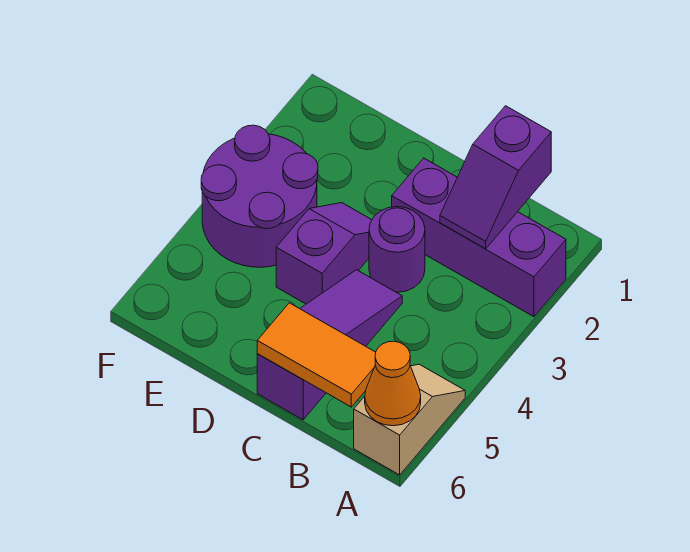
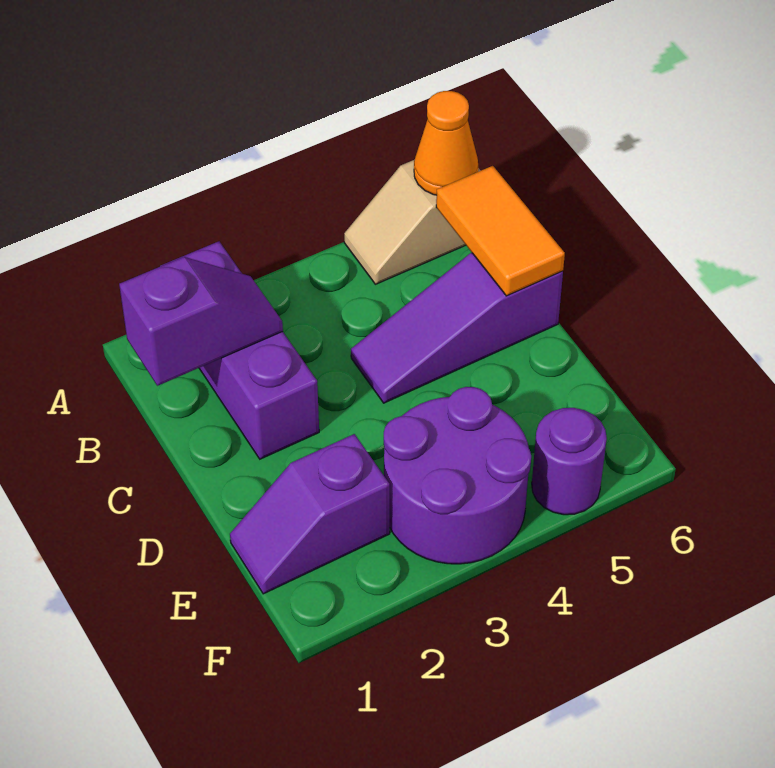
purple 1x1 round brick [369,207,425,292] -> purple 1x1 round brick moved to [532,408,607,515]
purple 1x2 slope [276,203,372,304] -> purple 1x2 slope moved to [230,434,390,594]

